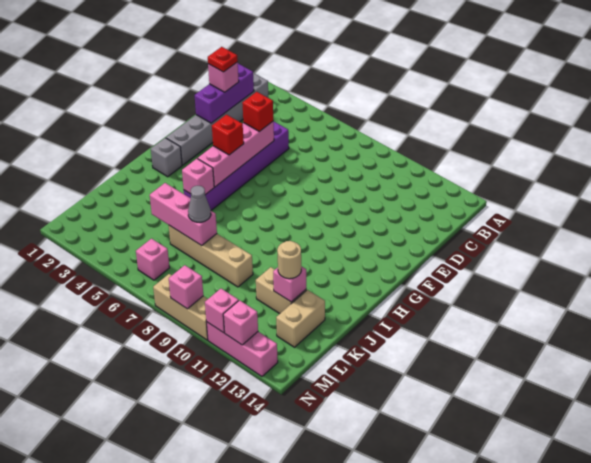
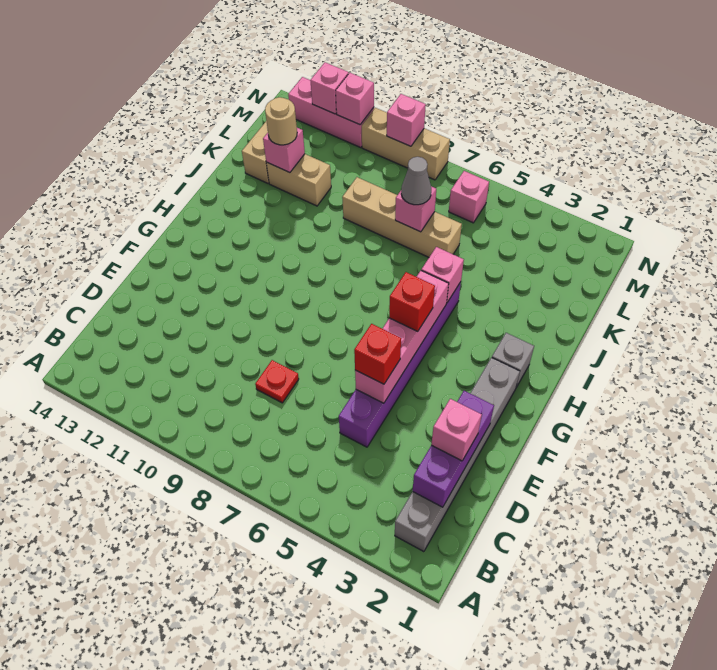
red 1x1 plate [208,47,238,72] -> red 1x1 plate moved to [255,360,299,403]
pink 1x3 brick [150,183,217,246] -> pink 1x1 brick [395,186,436,232]

